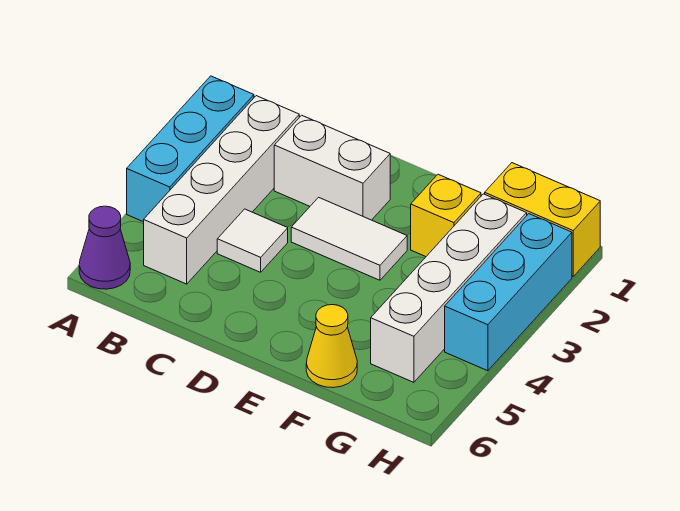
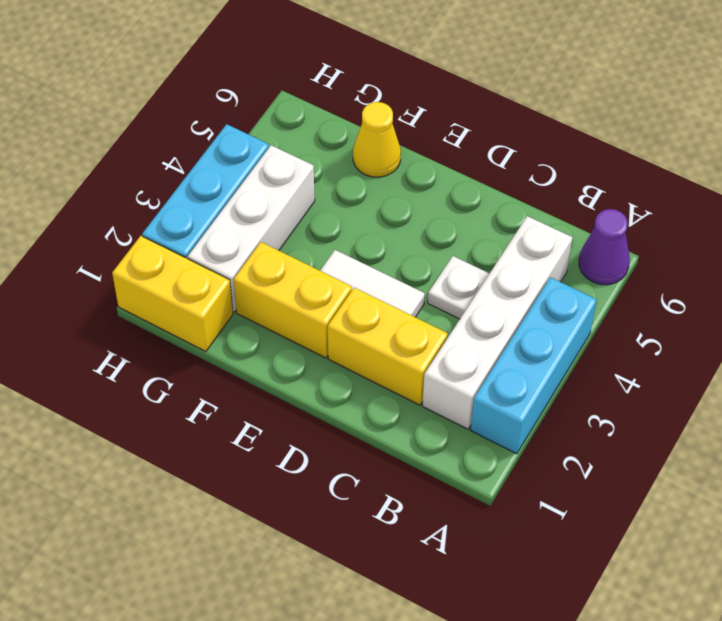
white 1x2 brick [274,115,390,220] -> yellow 1x2 brick [328,288,448,405]
white 1x1 tile [217,209,288,272] -> white 1x1 plate [428,256,489,319]
yellow 1x1 brick [411,174,481,257] -> yellow 1x2 brick [234,242,352,358]
white 1x4 brick [371,194,527,382] -> white 1x3 brick [188,145,315,312]

